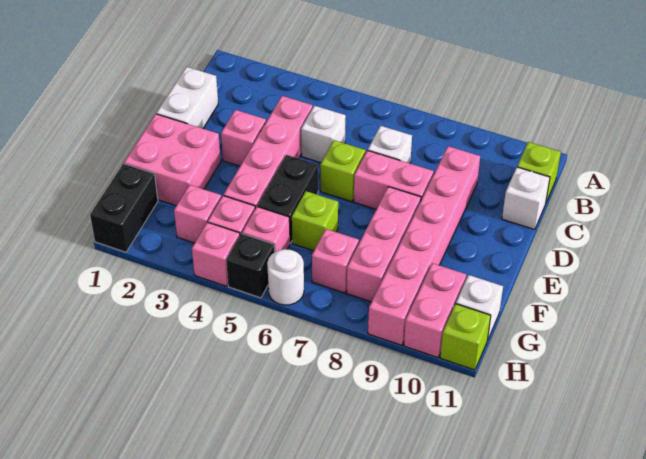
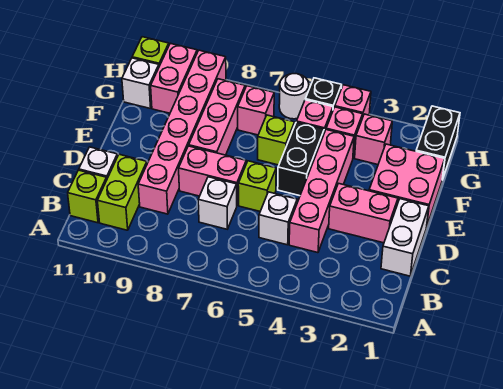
none -> lime 1x2 brick [97,154,147,230]
pink 1x1 brick [221,110,266,166] -> pink 1x2 brick [329,183,398,243]

